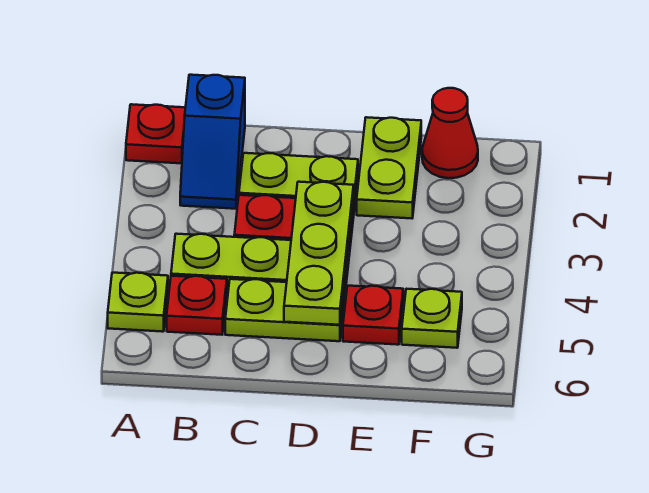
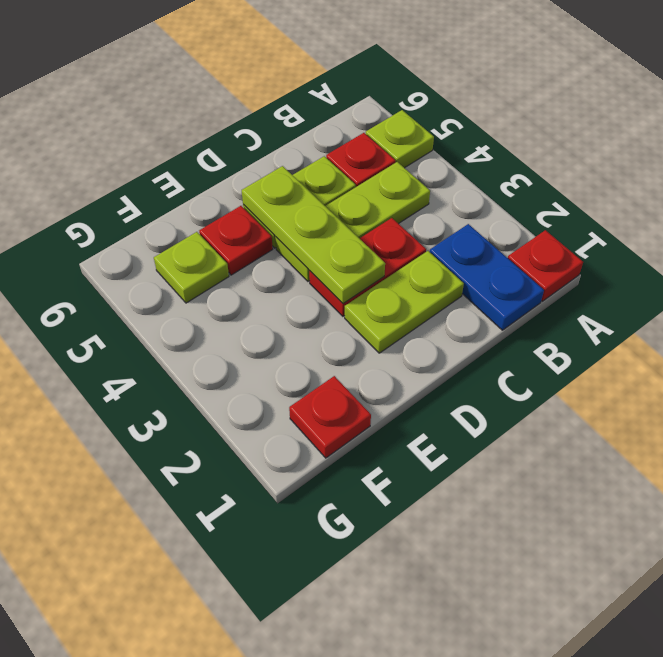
blue 1x2 slope [180,75,245,209] -> blue 1x2 plate [430,224,544,330]
lime 1x2 plate [357,117,421,218] -> none
red 1x1 cone [422,88,478,178] -> red 1x1 plate [289,376,371,458]

